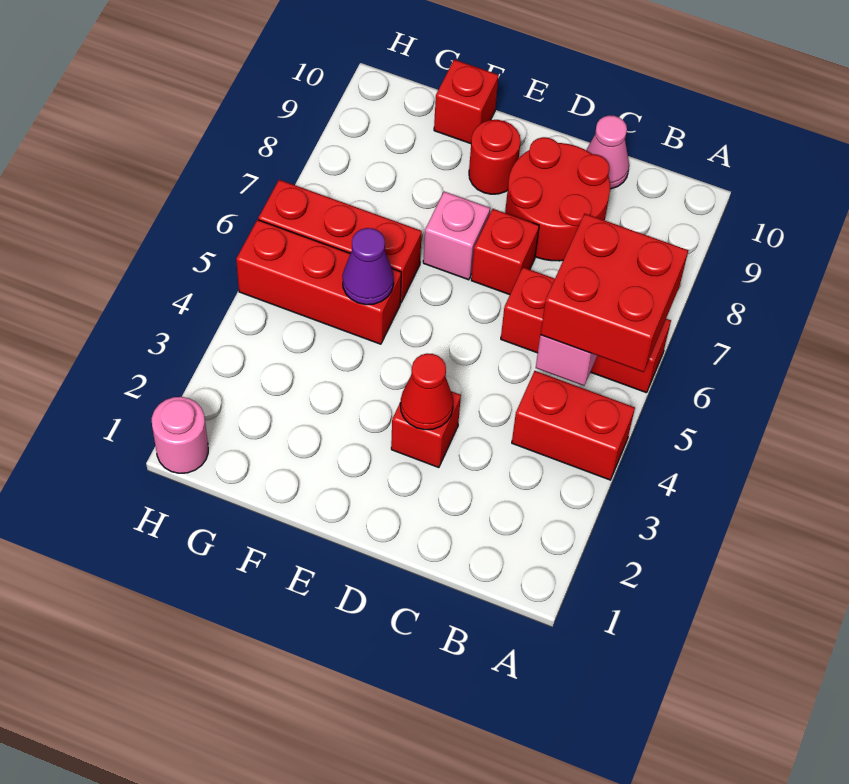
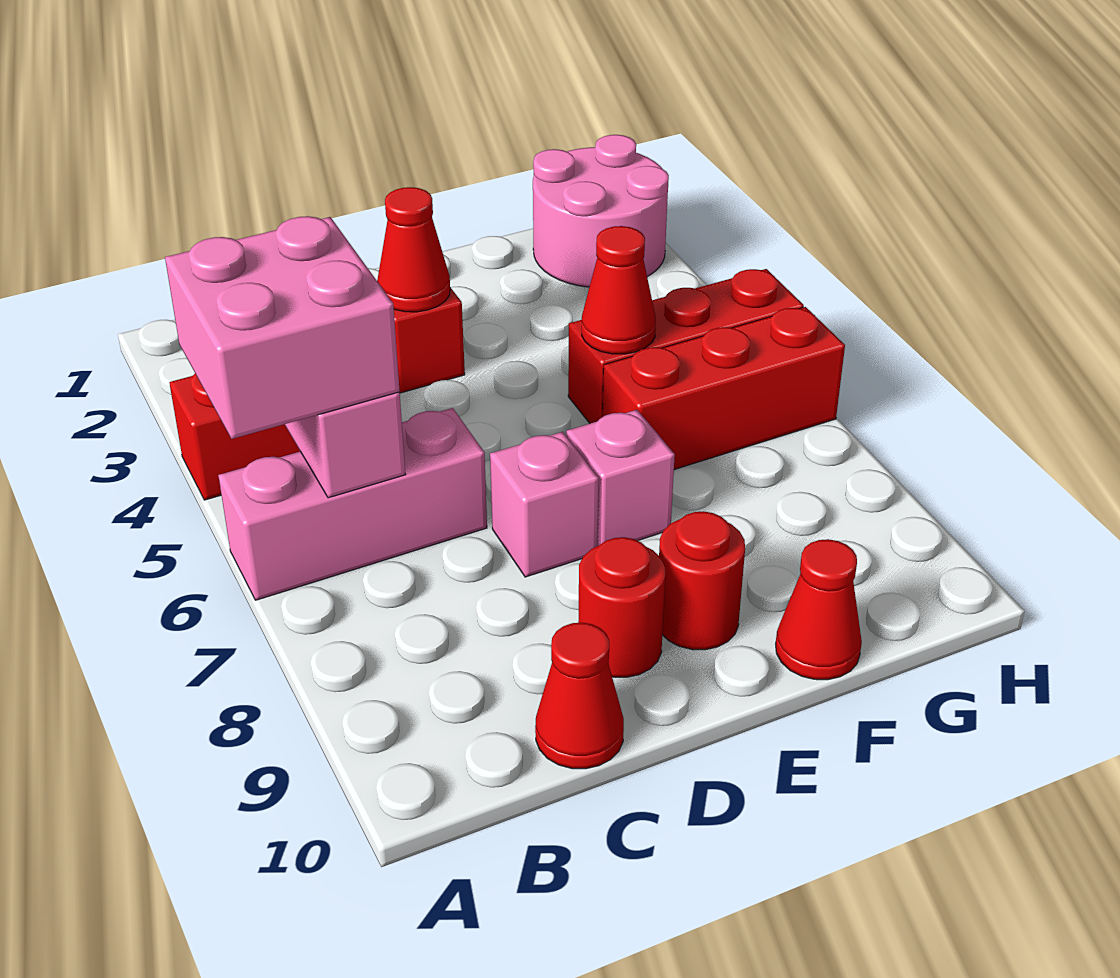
red 2x2 brick [540,214,688,372] -> pink 2x2 brick [165,216,400,439]
red 1x3 brick [501,267,671,393] -> pink 1x3 brick [218,408,487,600]
red 2x2 round brick [505,137,610,261] -> red 1x1 round brick [578,537,665,677]
pink 1x1 cone [586,115,629,189] -> red 1x1 cone [535,623,624,769]
red 1x1 brick [471,209,539,295] -> pink 1x1 brick [490,432,599,577]
purple 1x1 cone [342,228,394,305] -> red 1x1 cone [582,226,656,354]
red 1x1 brick [434,60,499,144] -> red 1x1 cone [776,539,862,680]
pink 1x1 round brick [152,397,208,473] -> pink 2x2 round brick [533,135,669,287]

